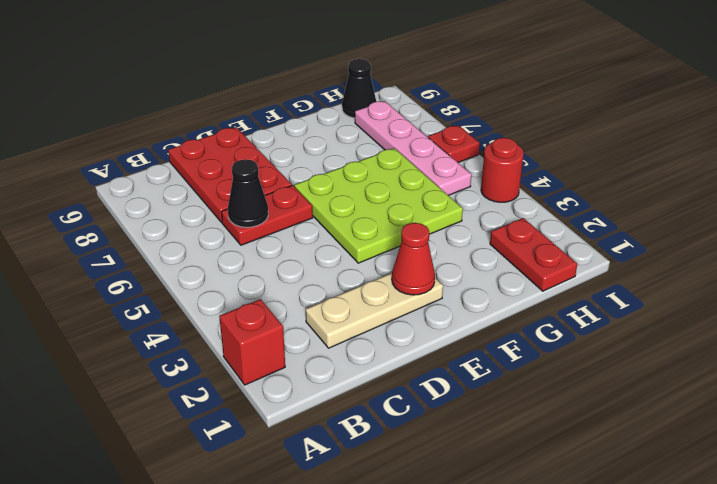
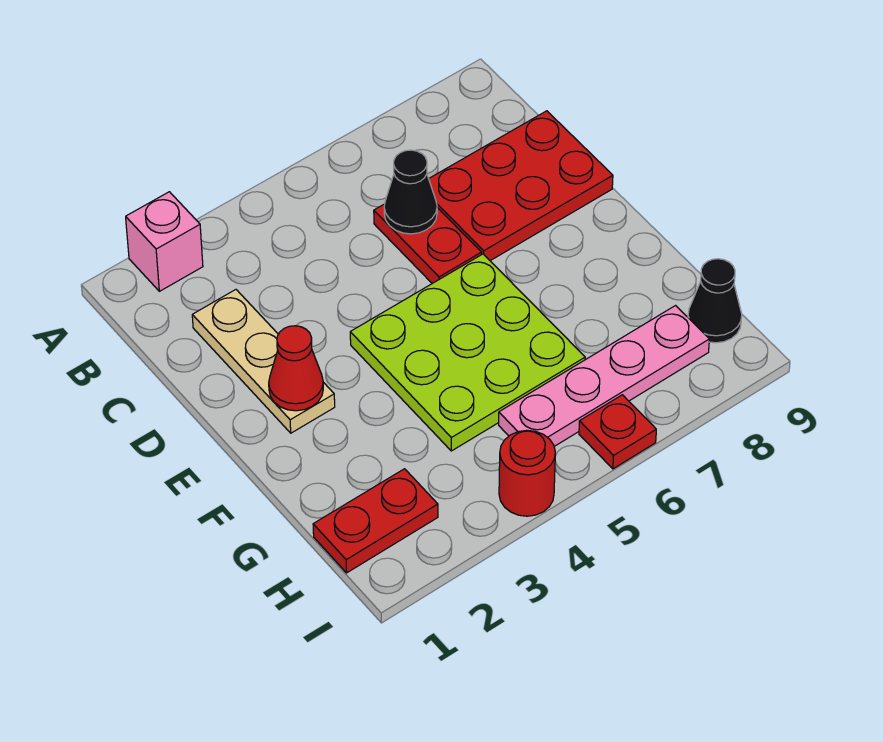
red 1x1 brick [219,299,285,385] -> pink 1x1 brick [126,192,203,291]

